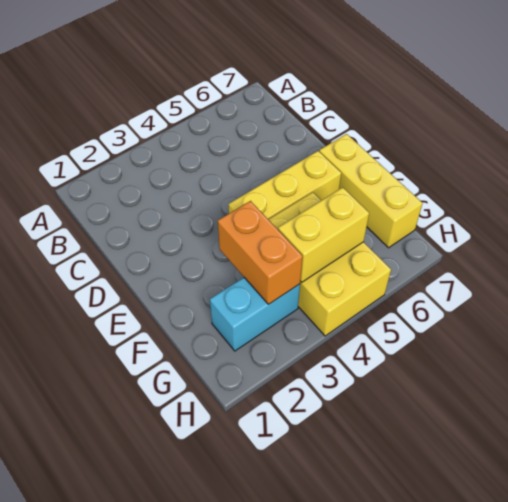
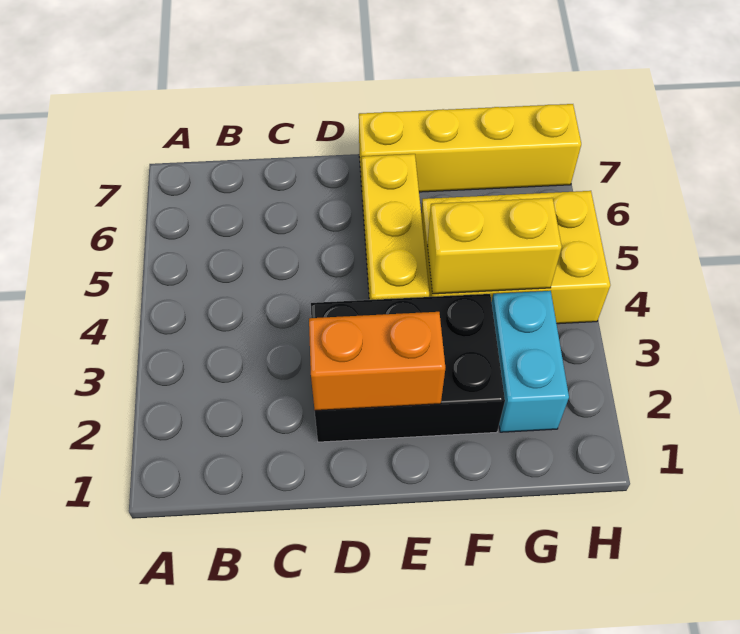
none -> black 2x3 brick [311,294,505,442]
yellow 1x3 brick [319,134,423,248] -> yellow 1x4 brick [359,104,581,192]
orange 1x2 brick [218,201,303,304] -> orange 1x2 brick moved to [309,312,445,410]
yellow 1x2 brick [278,187,369,282] -> yellow 1x2 brick turned to [427,198,562,294]

